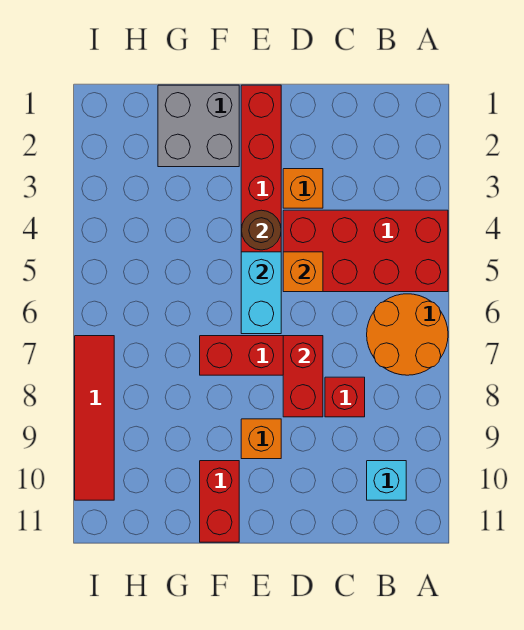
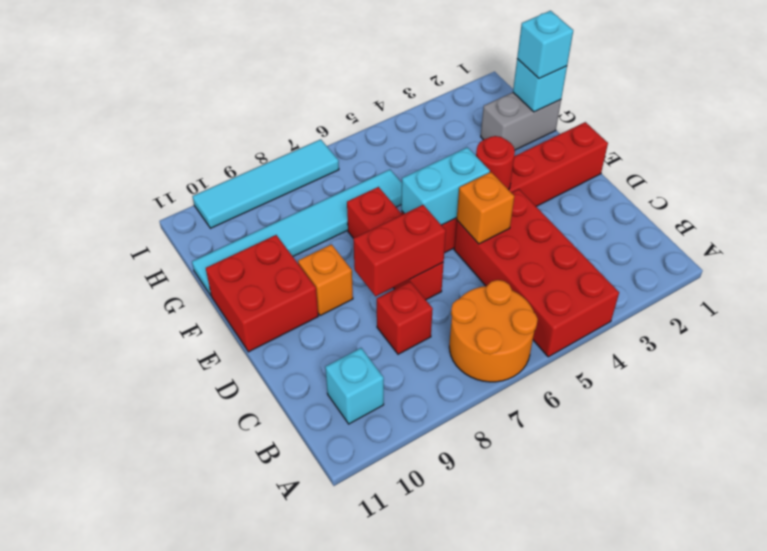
orange 1x1 brick [283,169,323,208] -> none
brown 1x1 round brick [241,210,281,250] -> red 1x1 round brick [476,136,515,190]
grey 2x2 brick [158,85,239,167] -> grey 1x2 brick [481,92,561,150]
red 1x2 brick [200,461,239,542] -> red 2x2 brick [206,235,318,352]
none -> cyan 1x1 brick [513,59,567,112]
none -> cyan 1x1 brick [517,11,573,79]
none -> cyan 1x6 tile [192,170,402,295]
red 1x4 tile [75,336,114,500] -> cyan 1x4 tile [193,139,339,228]

